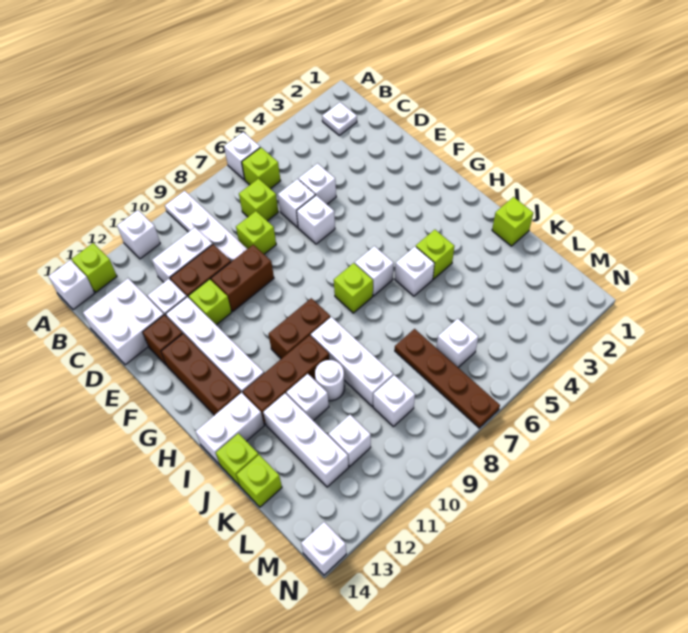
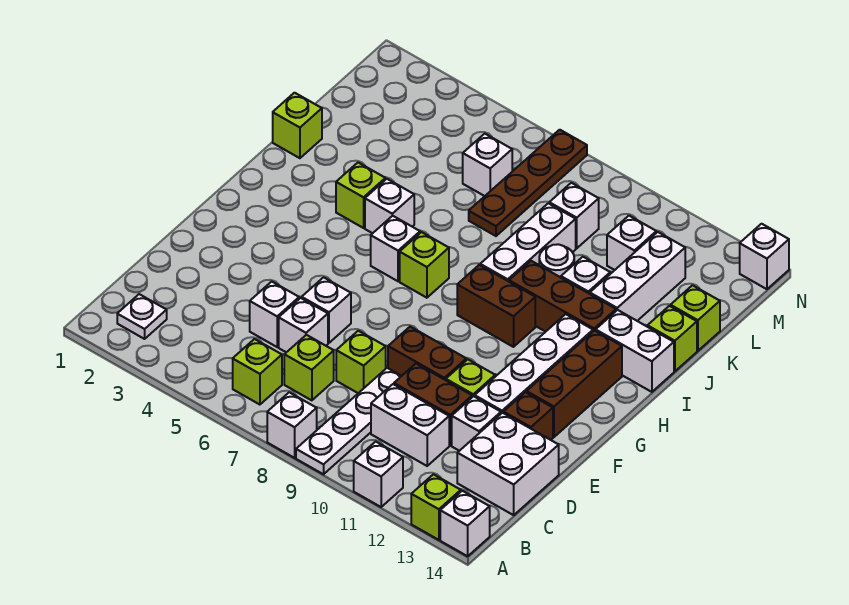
white 1x1 brick [224,132,260,180] -> white 1x1 brick moved to [267,392,317,458]

